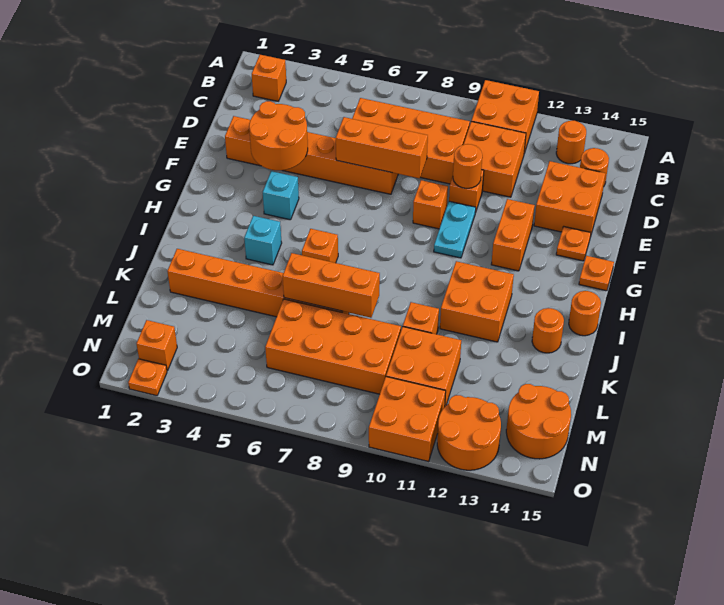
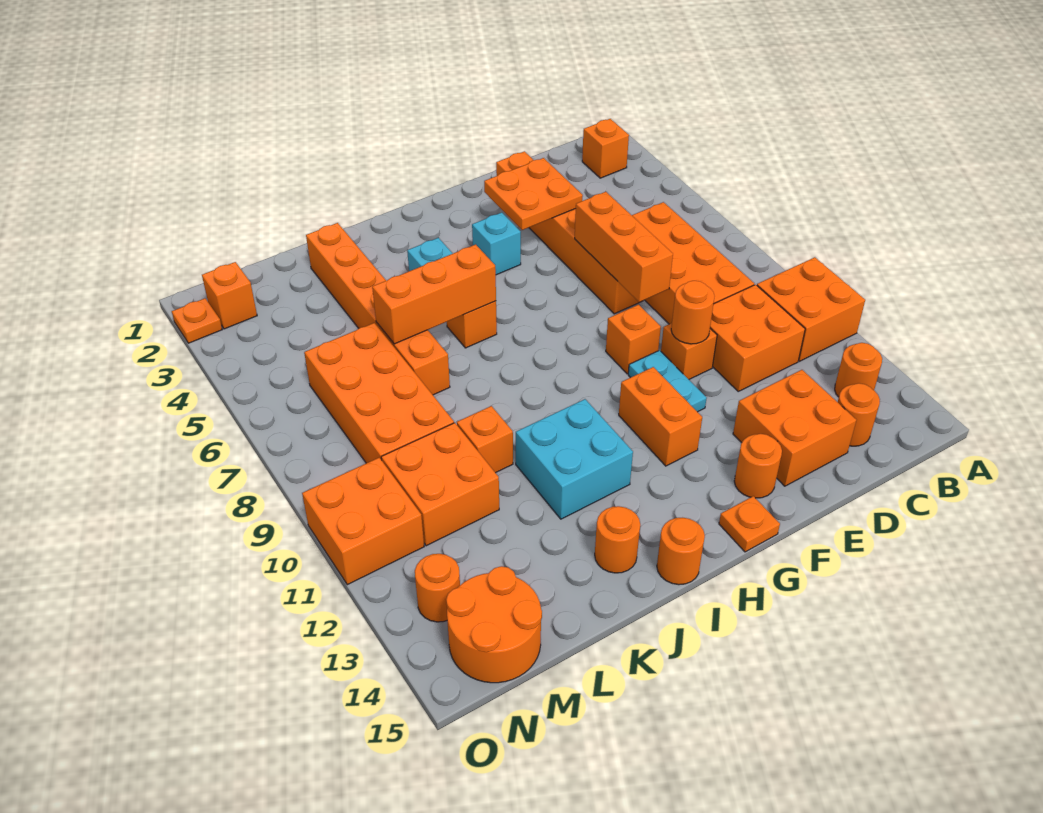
orange 2x2 round brick [249,101,308,170] -> orange 2x2 plate [484,158,583,230]
cyan 1x2 plate [434,201,476,258] -> cyan 1x2 plate turned to [628,350,707,412]
orange 1x2 brick [491,199,535,271] -> orange 1x2 brick turned to [619,367,702,466]
orange 1x1 plate [556,227,591,261] -> orange 1x1 round brick [734,434,782,498]
orange 2x2 brick [440,261,514,342] -> cyan 2x2 brick [516,399,633,519]
orange 1x3 brick [283,253,380,318] -> orange 1x3 brick turned to [372,244,496,344]
orange 2x2 round brick [437,395,501,470] -> orange 1x1 round brick [415,554,460,622]

